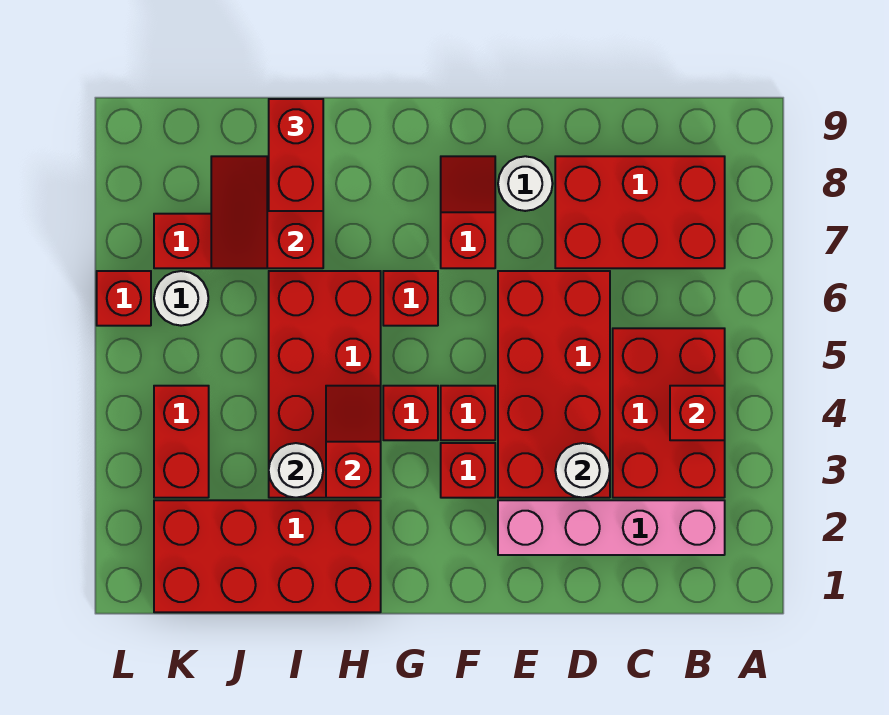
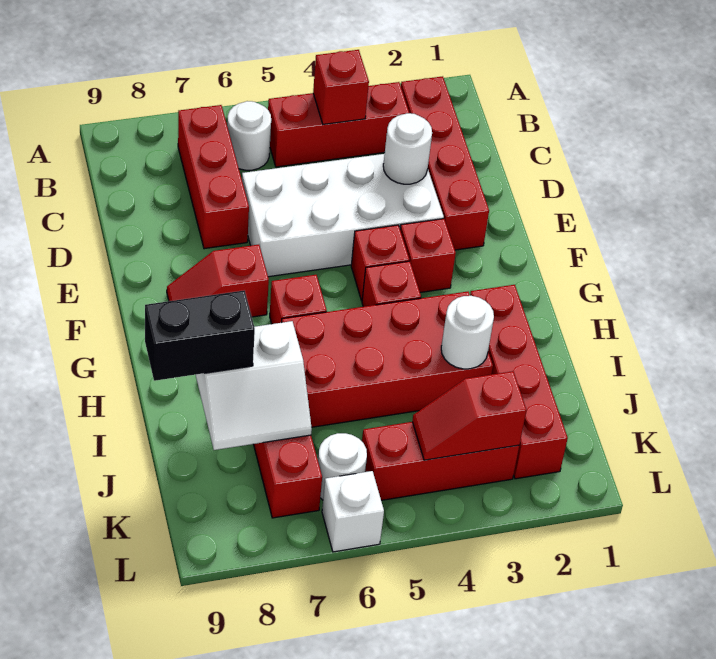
pink 1x4 brick [498,500,725,555] -> red 1x4 brick [401,76,489,250]
red 2x3 brick [613,328,725,498] -> red 1x3 brick [268,82,409,167]
red 2x3 brick [555,156,725,268] -> red 1x3 brick [178,105,249,249]
red 2x4 brick [498,271,610,498] -> white 2x4 brick [242,154,444,277]
white 1x1 round brick [498,156,553,211] -> white 1x1 round brick moved to [227,101,271,170]
red 2x4 brick [154,500,381,612] -> red 1x4 brick [470,285,568,479]
red 1x2 slope [326,386,381,498] -> red 1x2 slope moved to [412,371,527,460]
red 2x2 slope [211,156,323,268] -> white 2x2 slope [196,321,312,450]
red 1x2 brick [269,99,323,211] -> black 1x2 brick [145,291,255,381]
red 1x2 brick [154,386,209,498] -> red 1x3 brick [362,422,519,500]
red 1x1 brick [97,271,151,326] -> white 1x1 brick [322,471,384,552]

